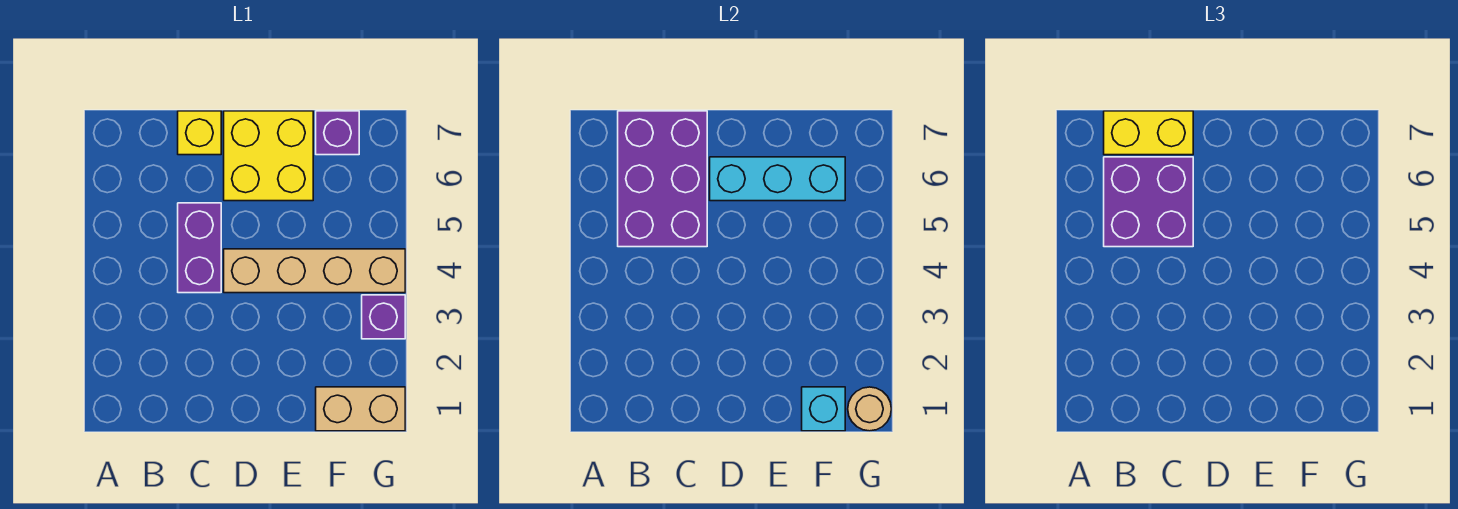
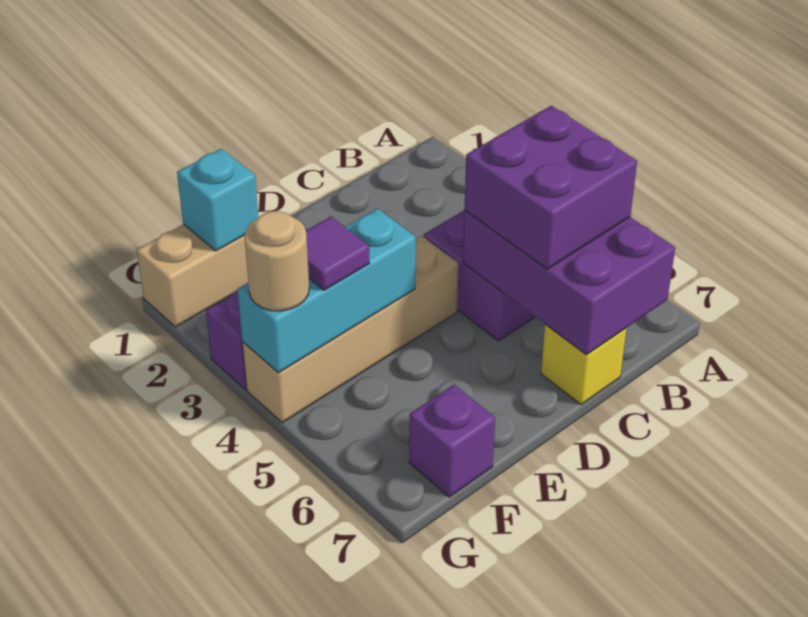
yellow 1x2 brick [1104,111,1193,155] -> none
yellow 2x2 brick [224,111,313,201] -> none
cyan 1x3 brick [710,157,845,201] -> cyan 1x3 brick moved to [237,208,416,373]
none -> purple 1x1 tile [306,217,369,290]
tan 1x1 round brick [848,387,891,431] -> tan 1x1 round brick moved to [244,211,309,311]

